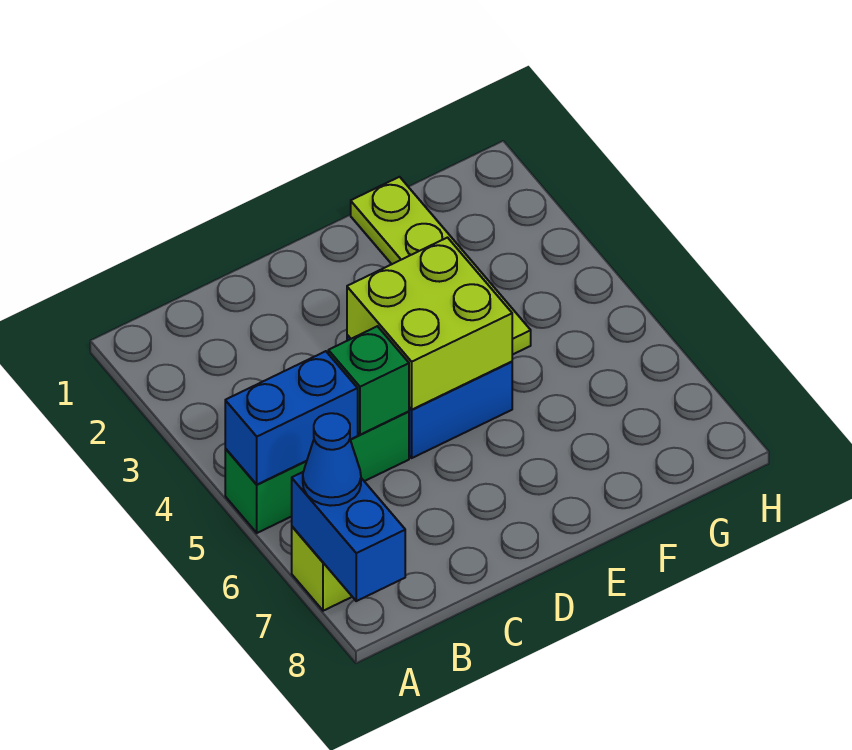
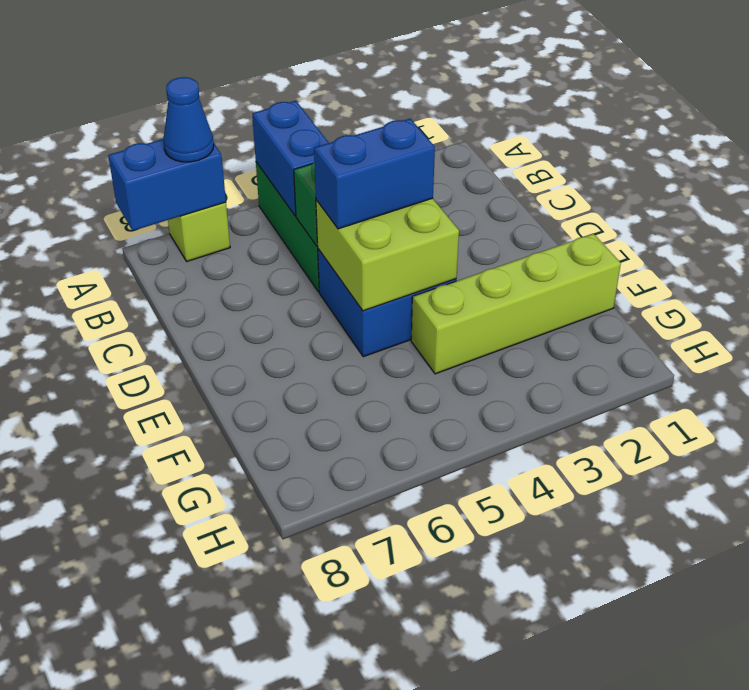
none -> blue 1x2 brick [314,119,435,229]
lime 1x4 plate [351,177,531,355] -> lime 1x4 brick [411,234,621,374]

